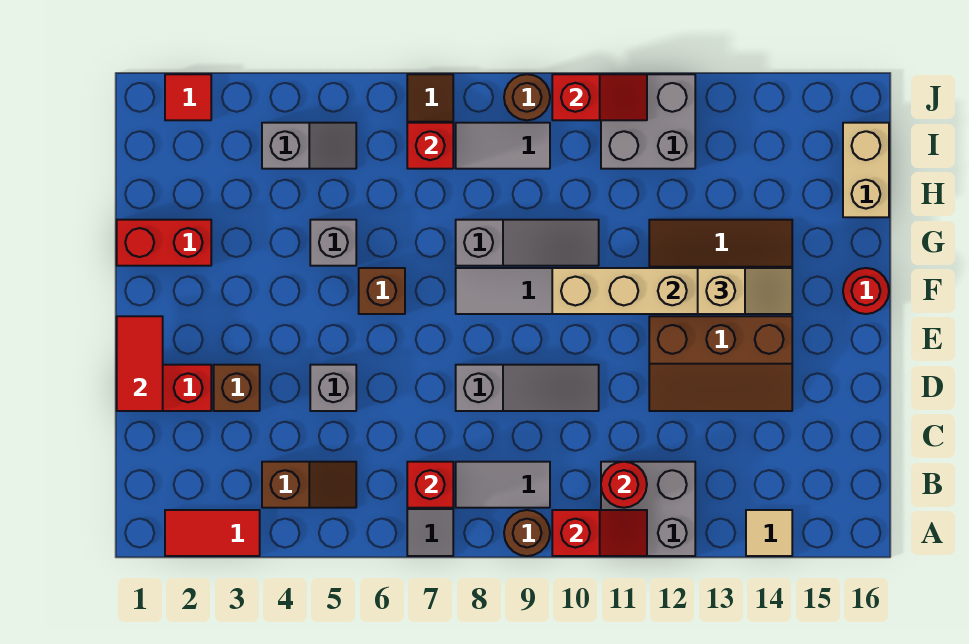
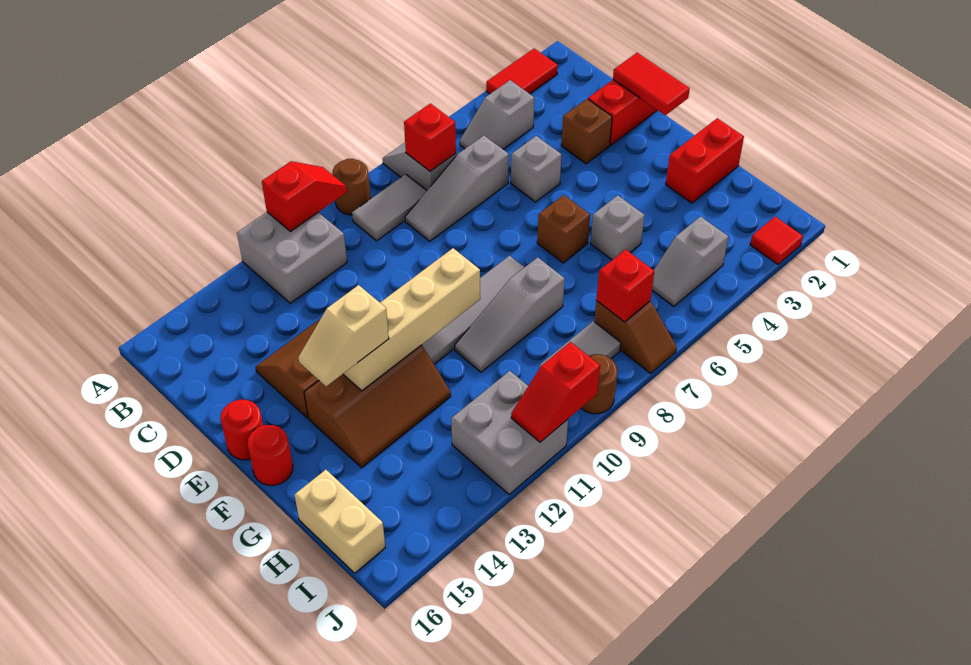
red 1x2 slope [552,510,647,556] -> red 1x2 slope turned to [262,161,347,231]
tan 1x1 tile [746,510,792,556] -> none
brown 1x2 slope [262,462,356,508] -> grey 1x2 slope [460,80,534,149]
red 1x1 round brick [601,462,647,508] -> red 1x1 round brick moved to [220,400,263,460]
grey 1x3 slope [456,365,599,411] -> grey 1x3 slope moved to [405,136,509,241]

